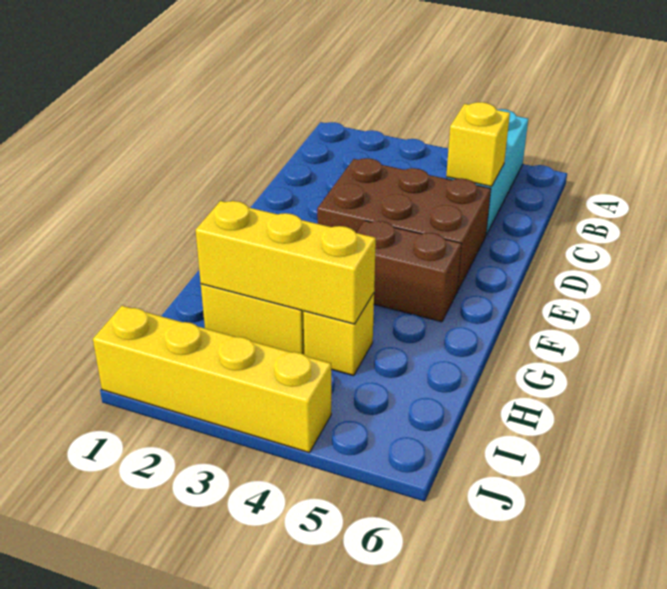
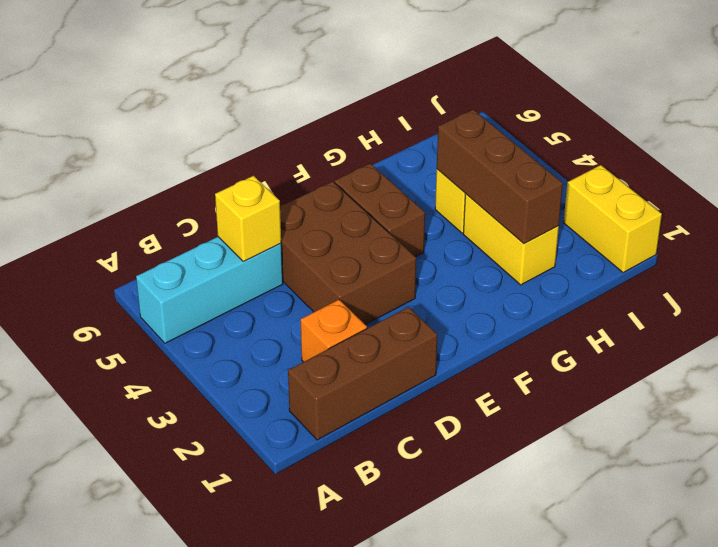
none -> brown 1x3 brick [288,307,438,440]
none -> orange 1x1 brick [301,300,367,362]
yellow 1x3 brick [195,201,376,324] -> brown 1x3 brick [437,110,563,244]
yellow 1x4 brick [93,306,331,453] -> yellow 1x2 brick [563,165,662,273]

